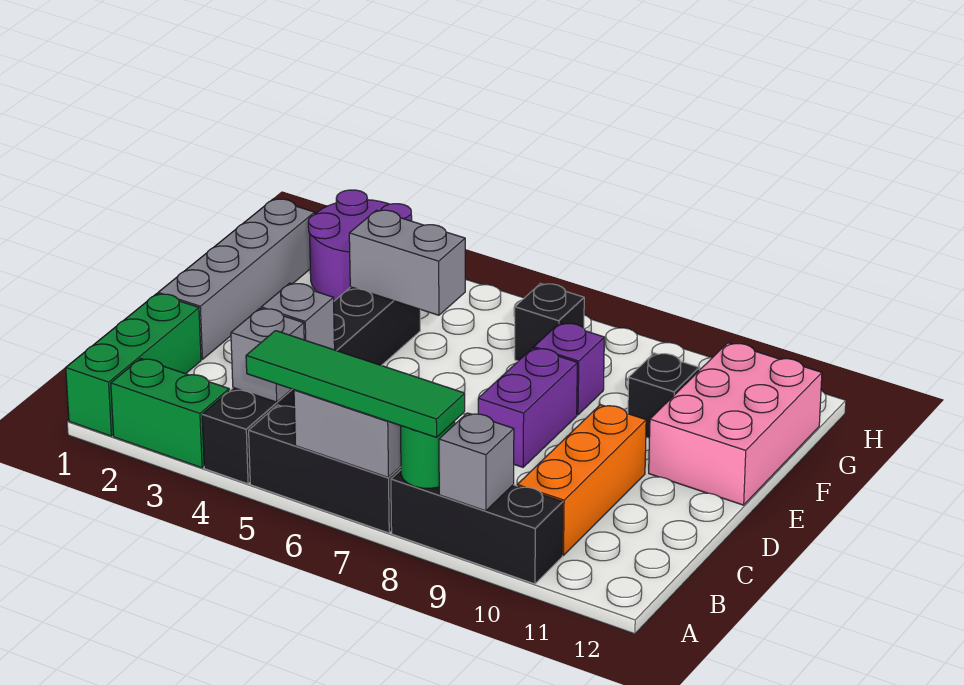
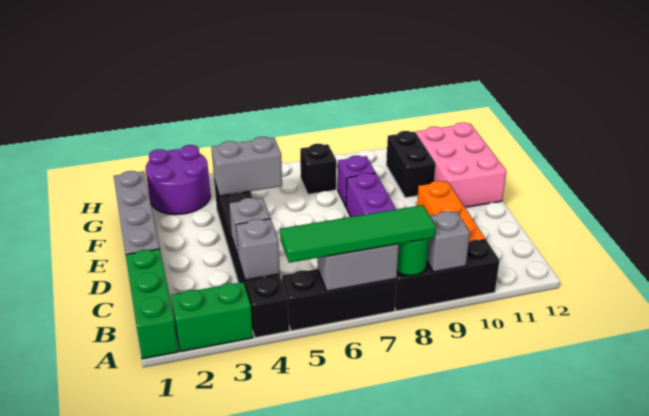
black 1x1 brick [628,353,699,437] -> black 1x2 brick [386,131,435,198]

